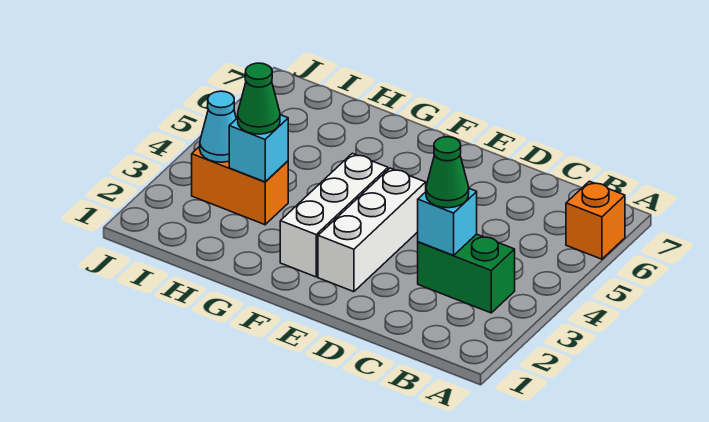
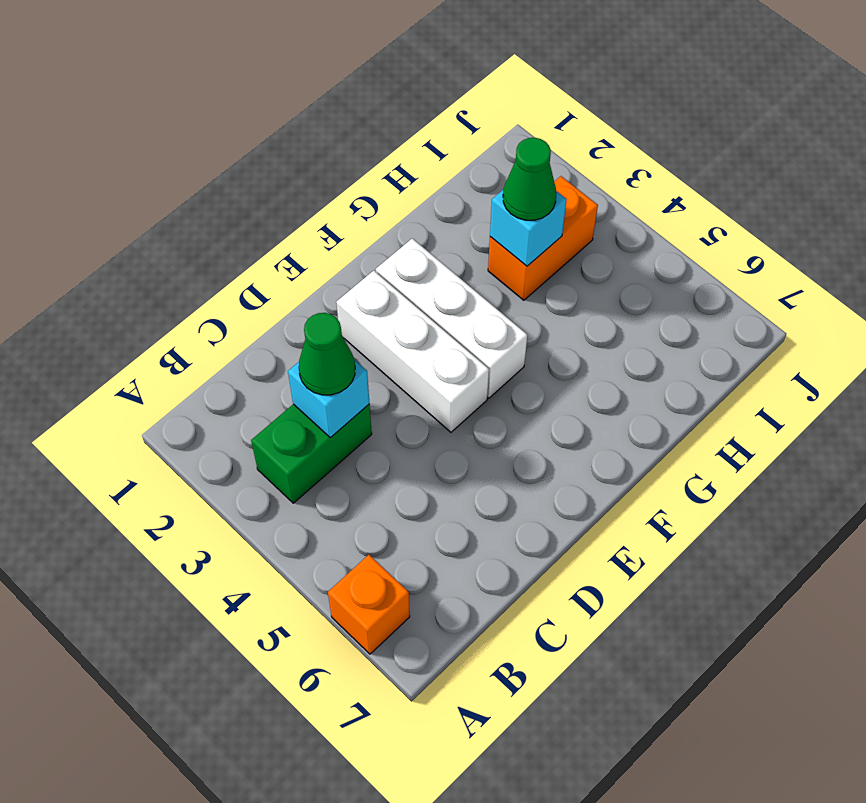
cyan 1x1 cone [200,91,236,162] -> none

